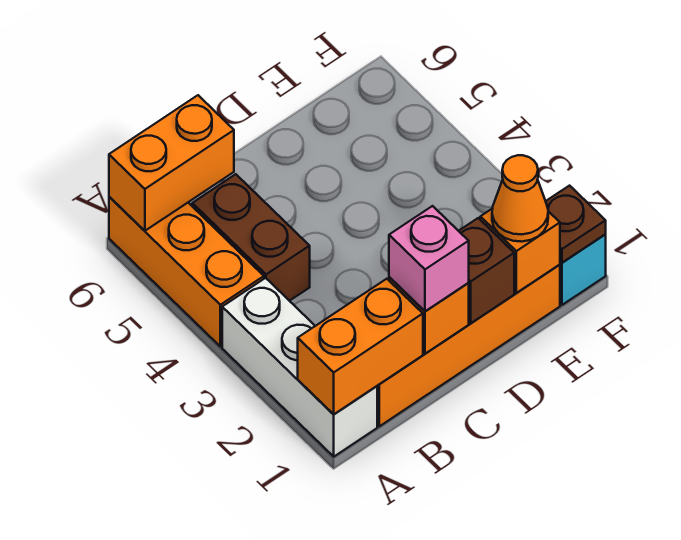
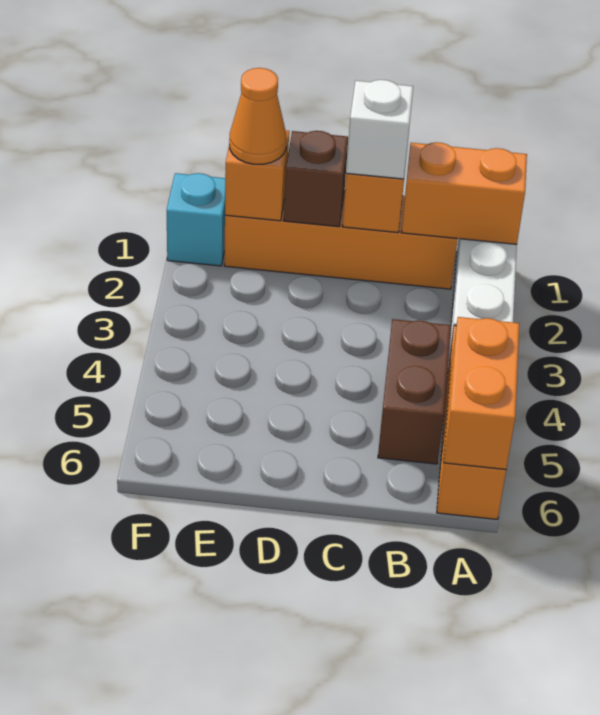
orange 1x2 brick [109,95,234,231] -> orange 1x2 brick turned to [444,317,520,470]
pink 1x1 brick [389,206,469,311] -> white 1x1 brick [346,80,413,179]
brown 1x1 plate [546,186,606,263] -> none

